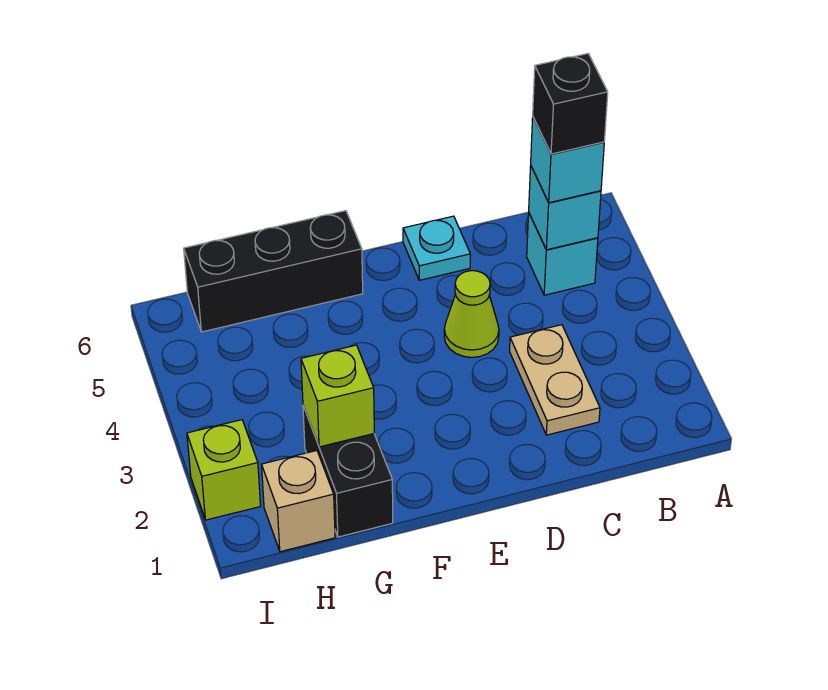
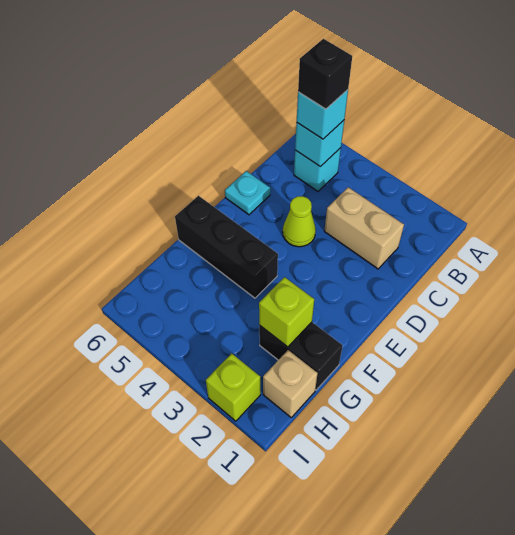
tan 1x2 plate [510,325,600,435] -> tan 1x2 brick [324,187,404,269]
black 1x3 brick [184,211,363,332] -> black 1x3 brick turned to [175,196,278,298]

